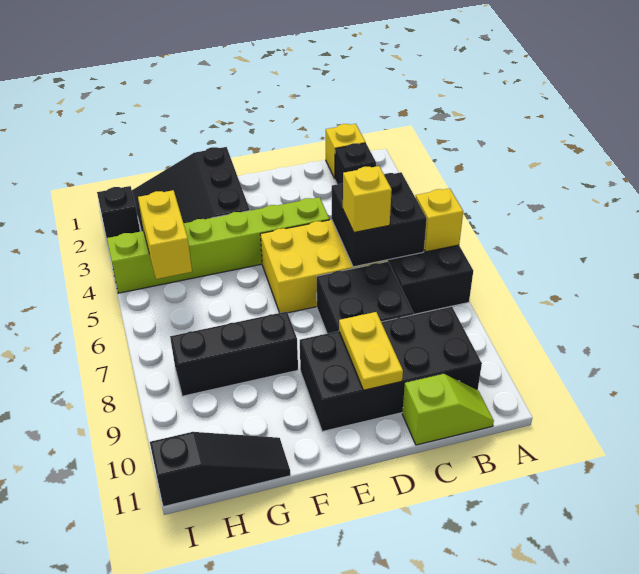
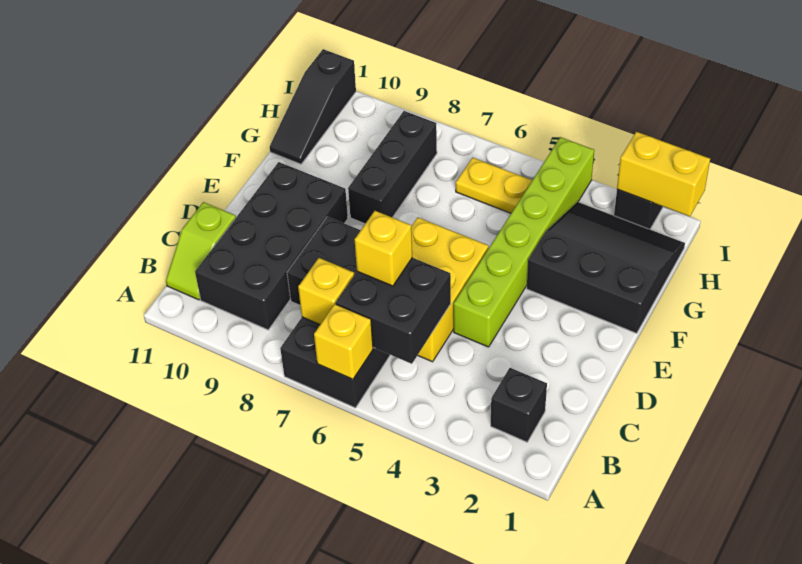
yellow 1x1 brick [326,124,365,179] -> yellow 1x1 brick moved to [298,258,354,324]
yellow 1x2 plate [339,312,403,390] -> yellow 1x2 plate moved to [456,158,532,213]
yellow 1x2 brick [138,190,192,279] -> yellow 1x2 brick moved to [617,132,710,216]

